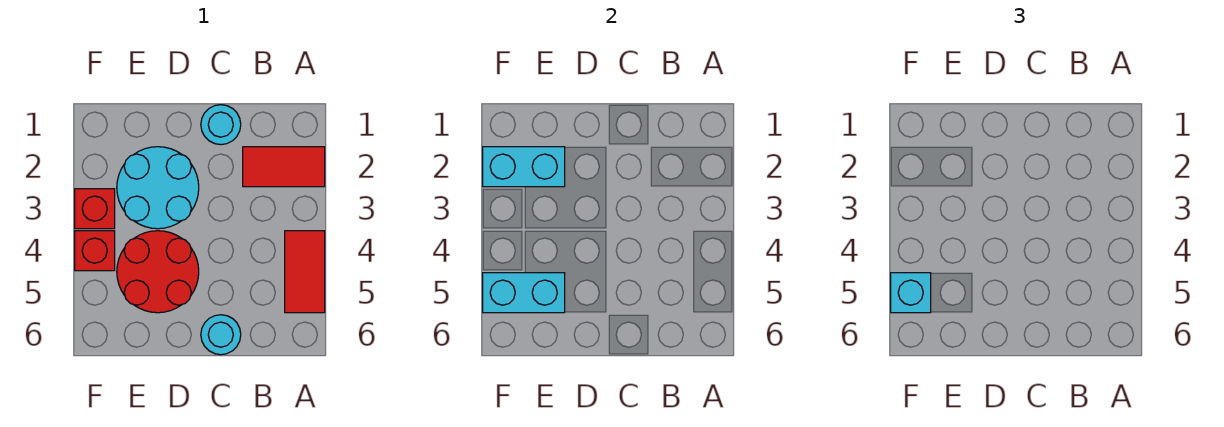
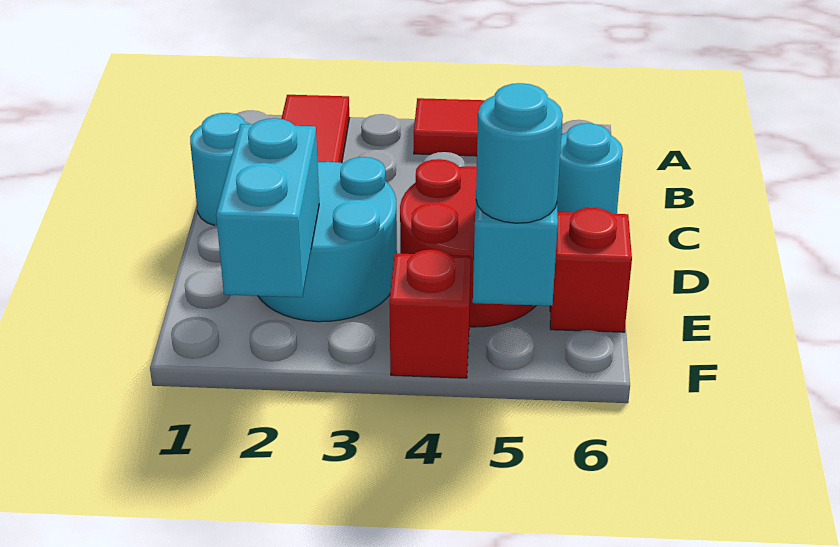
red 1x1 brick [75,189,115,229] -> red 1x1 brick moved to [550,208,632,332]
cyan 1x1 brick [891,273,931,313] -> cyan 1x1 round brick [476,83,563,223]

